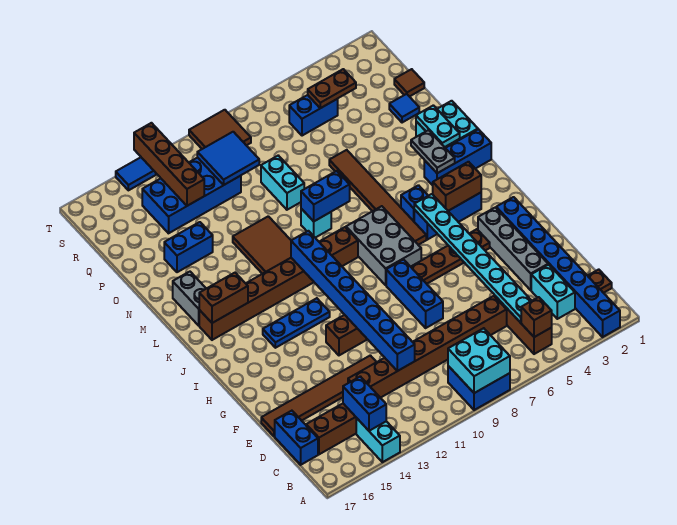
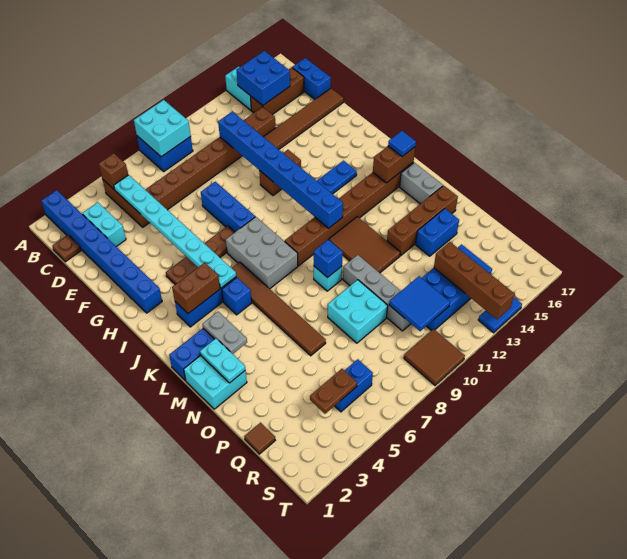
blue 1x2 brick [343,376,386,431] -> blue 2x2 brick [237,51,290,105]
grey 1x4 brick [478,207,548,290] -> grey 1x4 brick moved to [343,255,411,331]
blue 1x2 brick [301,171,350,221] -> blue 1x1 brick [314,240,343,278]
none -> brown 1x4 brick [387,185,458,256]
cyan 1x2 brick [261,156,304,210] -> cyan 2x2 brick [328,280,388,343]
blue 1x1 tile [389,94,419,123] -> blue 1x1 tile moved to [388,131,416,156]

